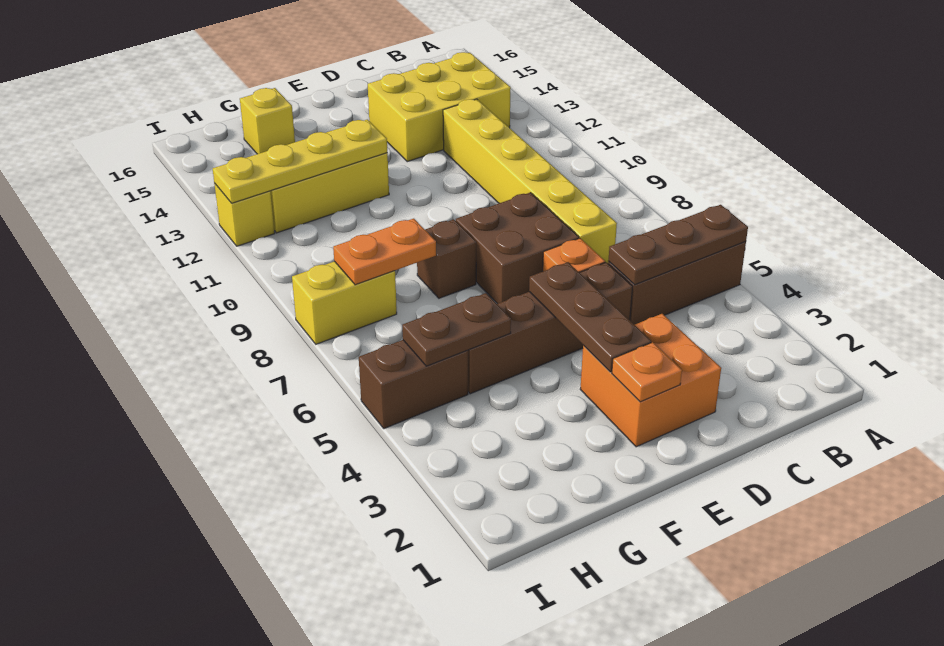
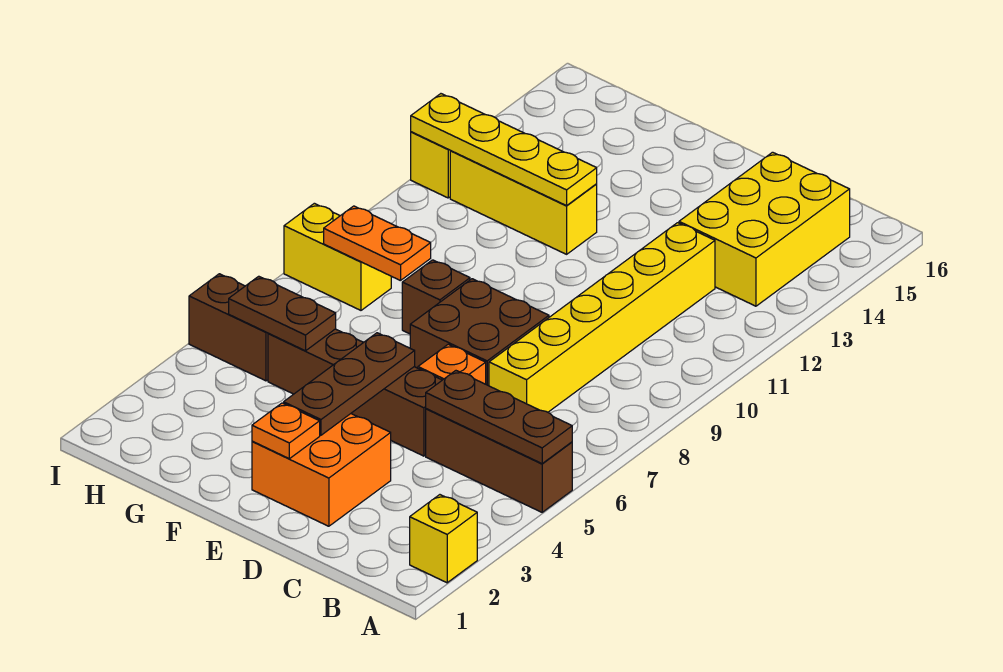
yellow 2x3 brick [368,52,511,162] -> yellow 2x3 brick turned to [679,152,850,306]
yellow 1x1 brick [240,88,295,154] -> yellow 1x1 brick moved to [410,495,477,583]

